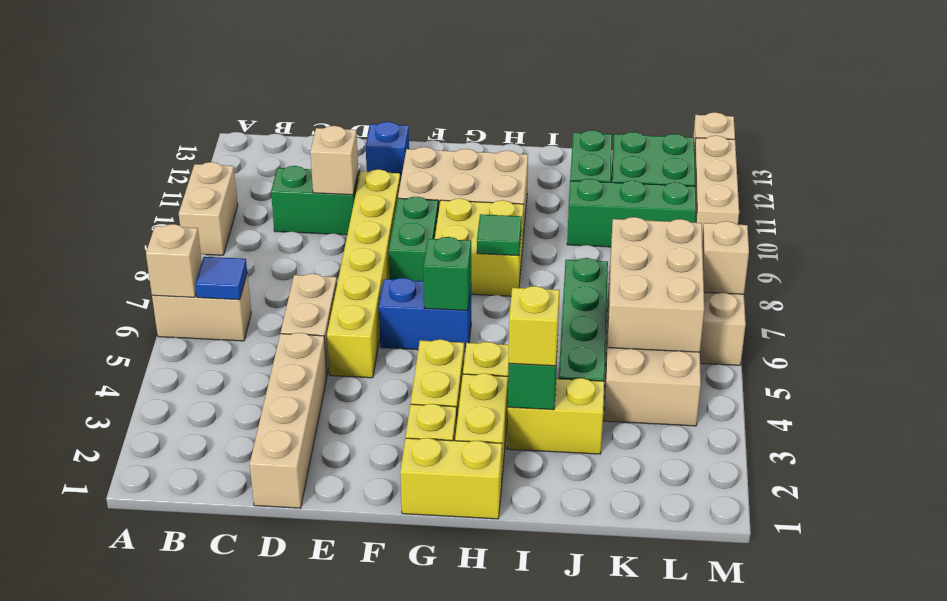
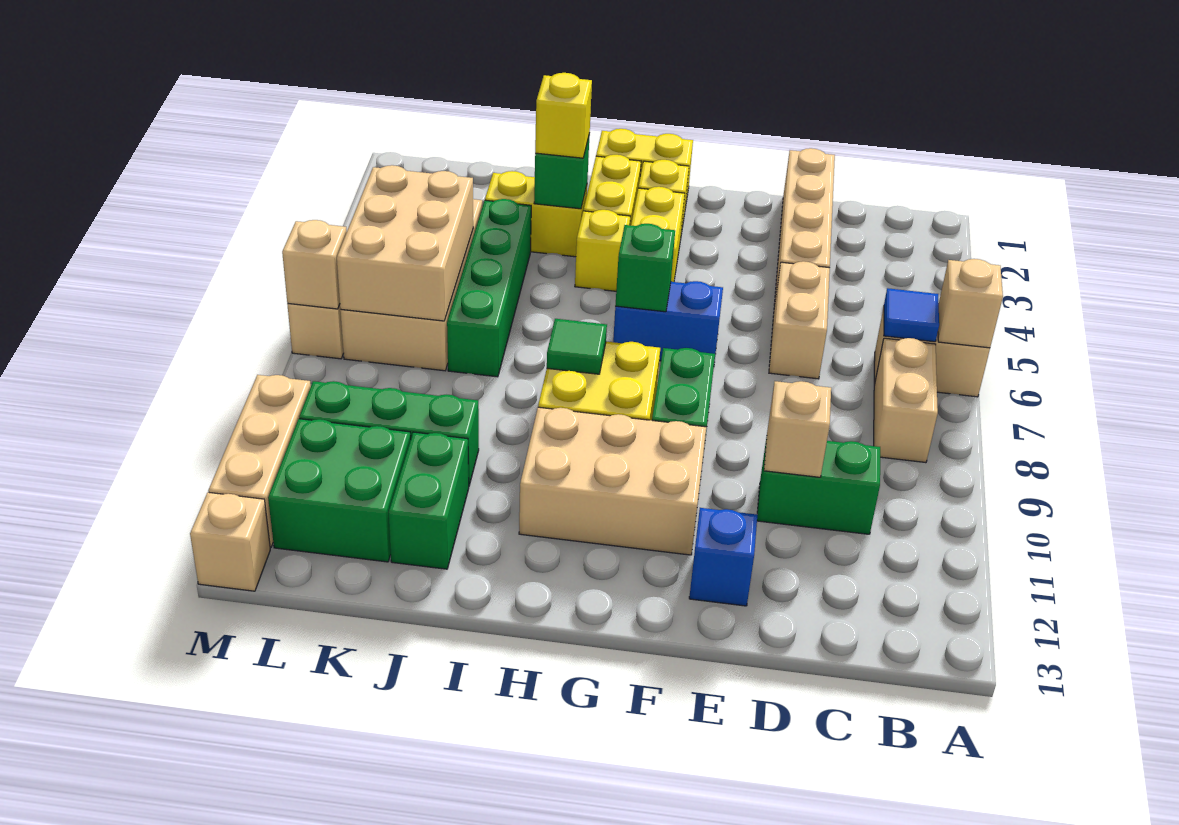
tan 1x2 brick [179,162,238,255] -> tan 1x2 brick moved to [874,338,938,463]
yellow 1x6 brick [327,170,400,378] -> none

